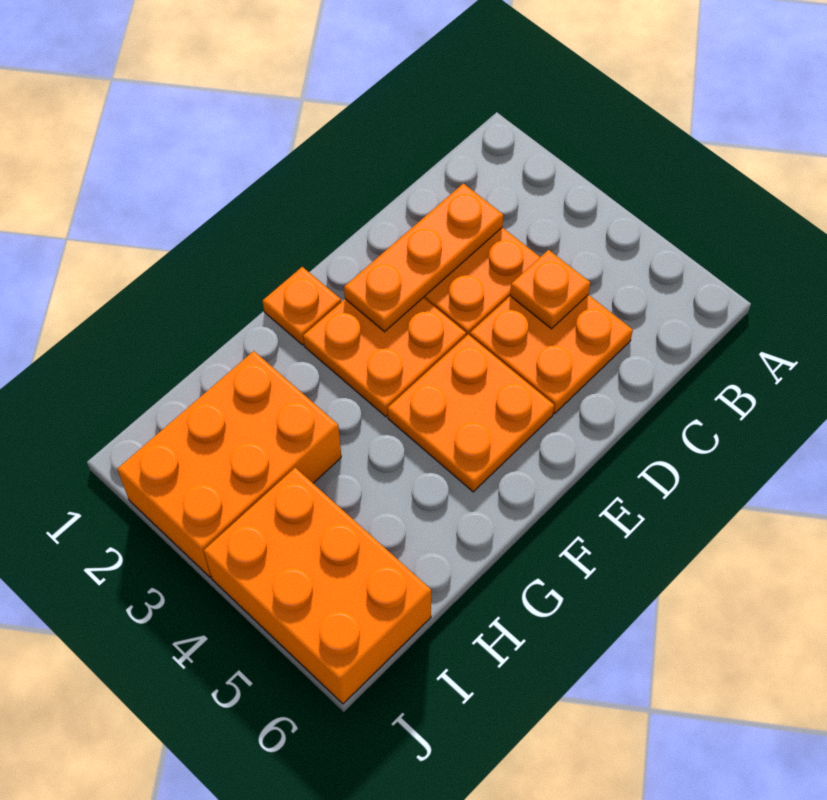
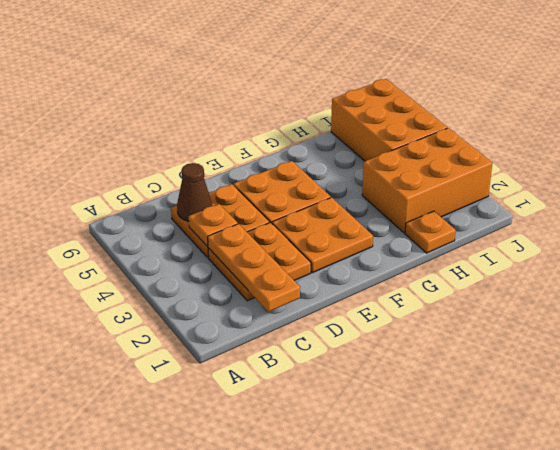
orange 1x3 plate [344,183,503,332] -> orange 1x3 plate turned to [208,224,300,312]
none -> brown 1x1 cone [177,163,212,221]
orange 1x1 plate [262,267,341,345] -> orange 1x1 plate moved to [405,211,456,253]

